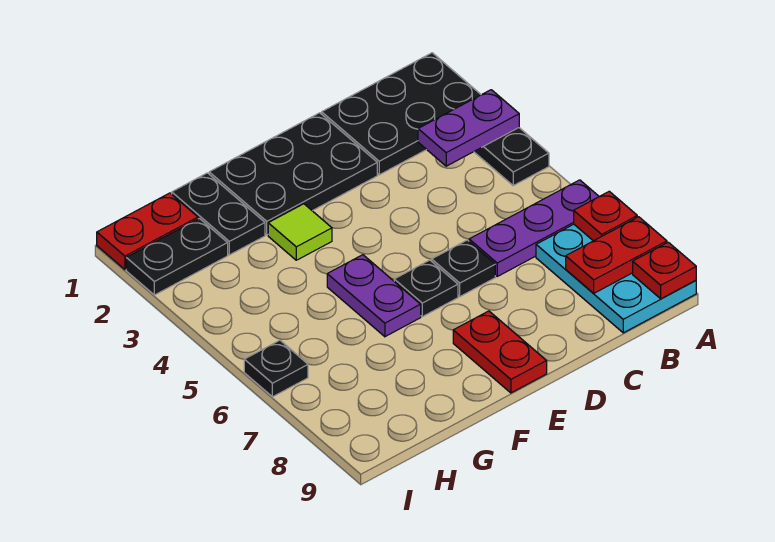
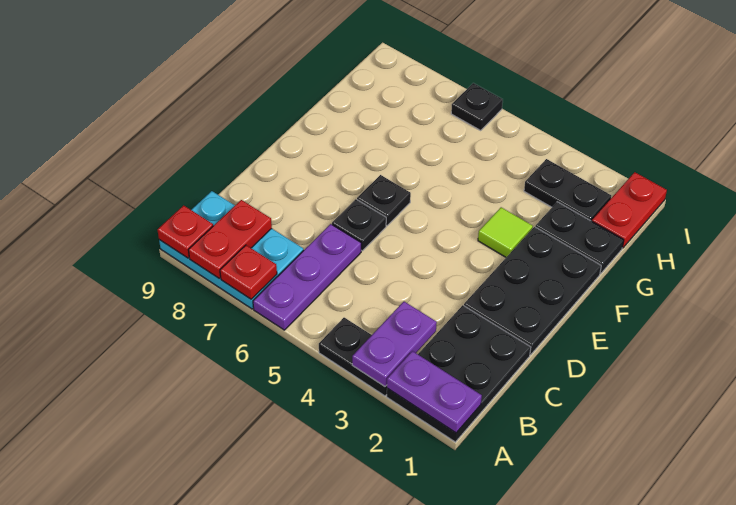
red 1x2 plate [453,311,547,393] -> none
purple 1x2 plate [327,255,421,337] -> purple 1x2 plate moved to [387,351,482,433]
black 1x2 plate [126,218,228,295] -> black 1x2 plate turned to [524,159,611,221]

